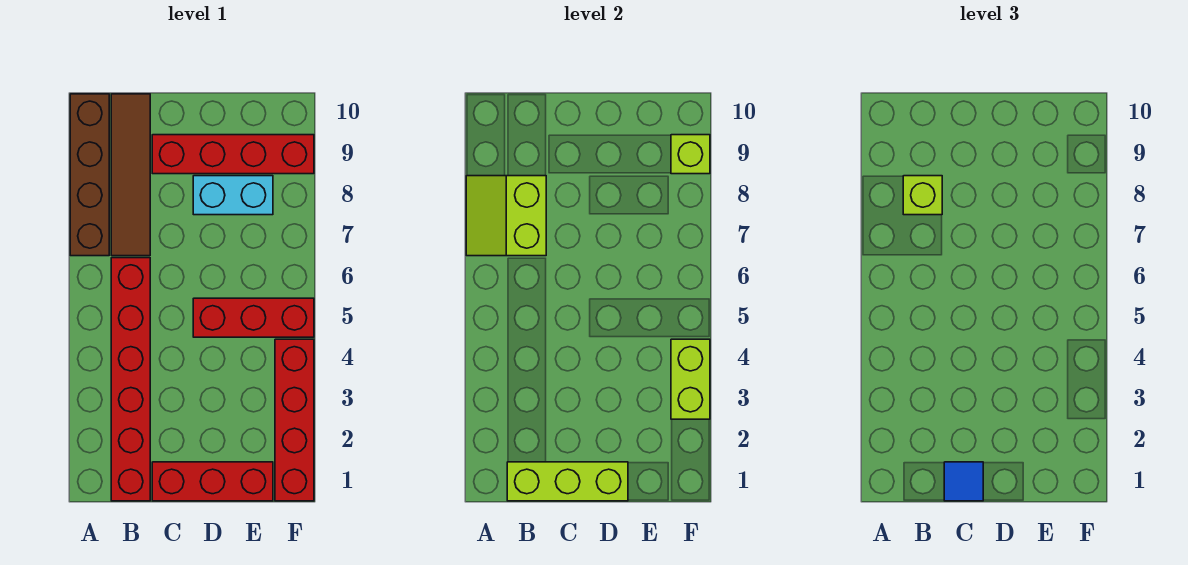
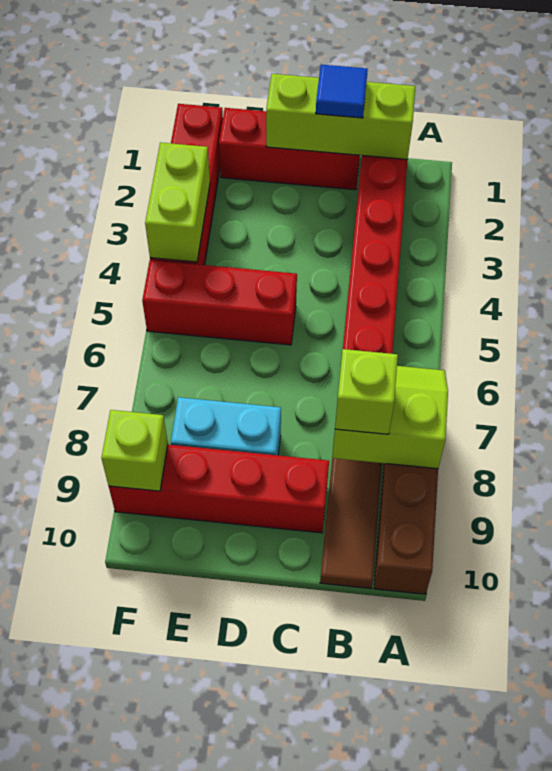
lime 2x2 slope [466,176,546,256] -> lime 2x2 slope turned to [332,366,448,469]

